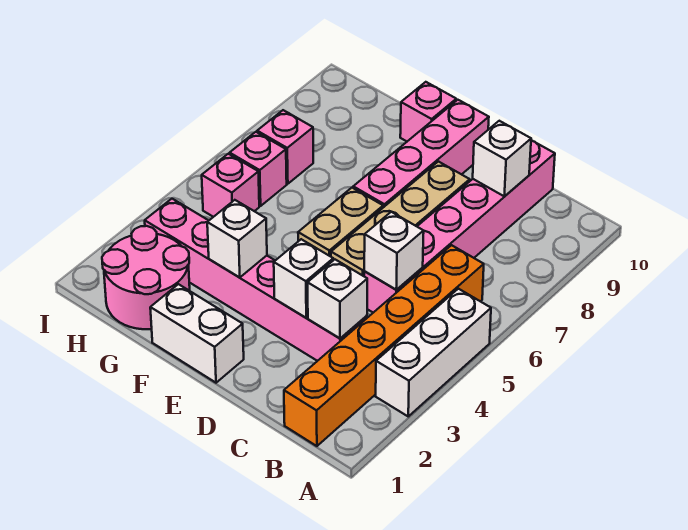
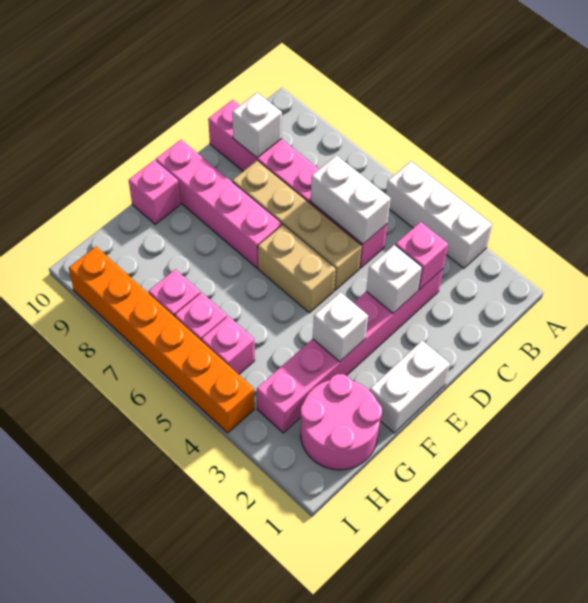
orange 1x6 brick [284,245,484,446] -> orange 1x6 brick moved to [69,247,254,433]
white 1x1 brick [308,260,367,338] -> pink 1x1 brick [396,222,448,290]
white 1x1 brick [364,212,424,290] -> white 1x2 brick [310,155,391,244]

